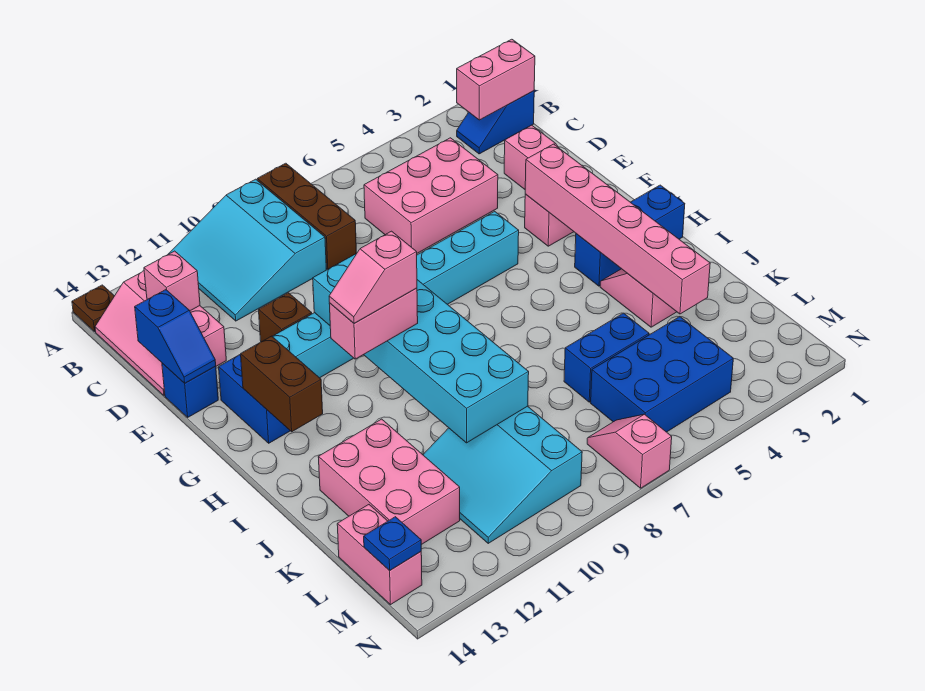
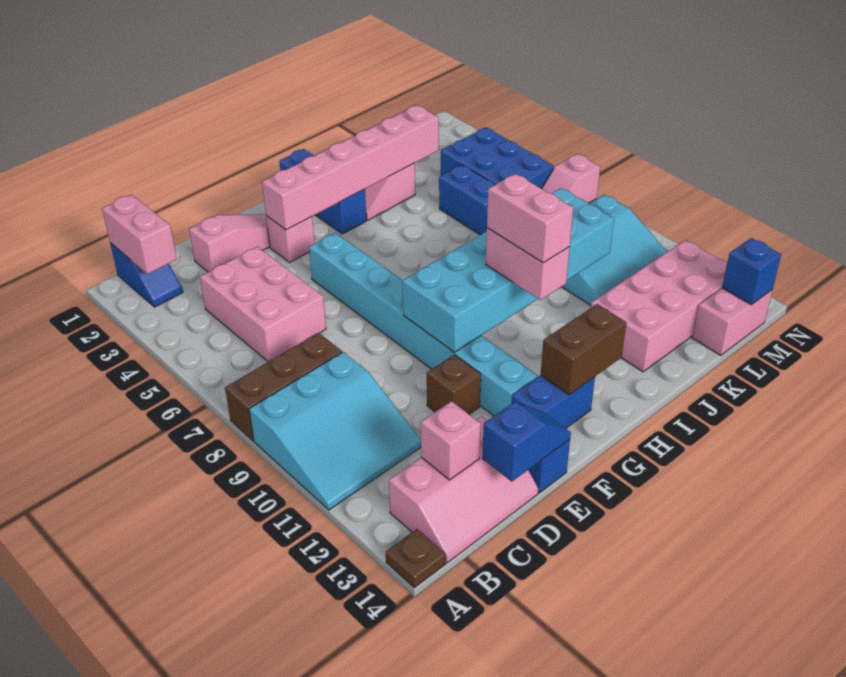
pink 1x2 slope [329,231,417,323] -> pink 1x2 brick [487,174,573,263]
pink 2x3 brick [318,419,460,545] -> pink 2x4 brick [591,240,727,372]
blue 1x1 plate [364,517,421,571] -> blue 1x1 brick [722,238,781,305]

